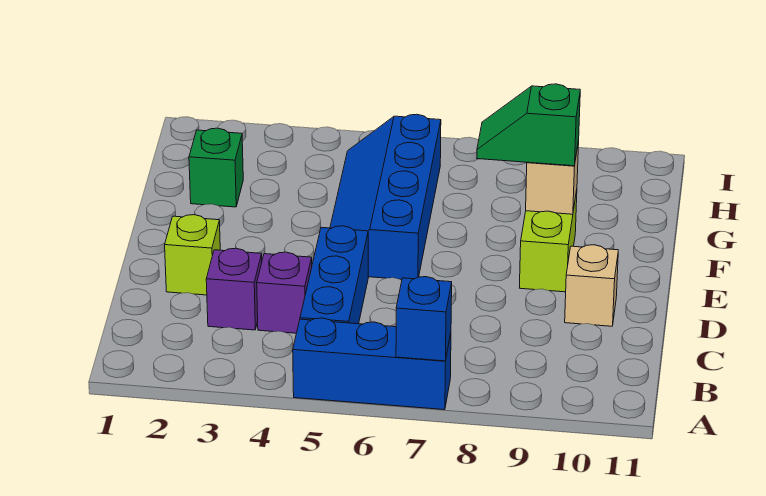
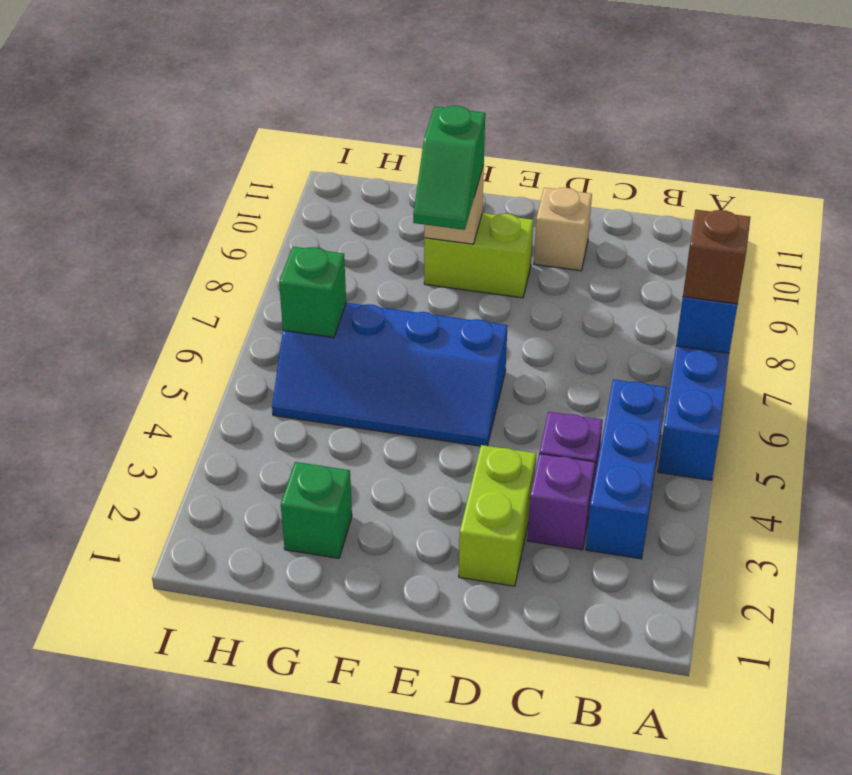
none -> brown 1x1 brick [683,210,750,304]
blue 1x3 brick [300,226,368,324] -> blue 1x3 brick turned to [586,379,667,559]
lime 1x1 brick [165,215,220,295] -> lime 1x2 brick [459,445,536,586]
none -> green 1x1 brick [279,247,346,337]

